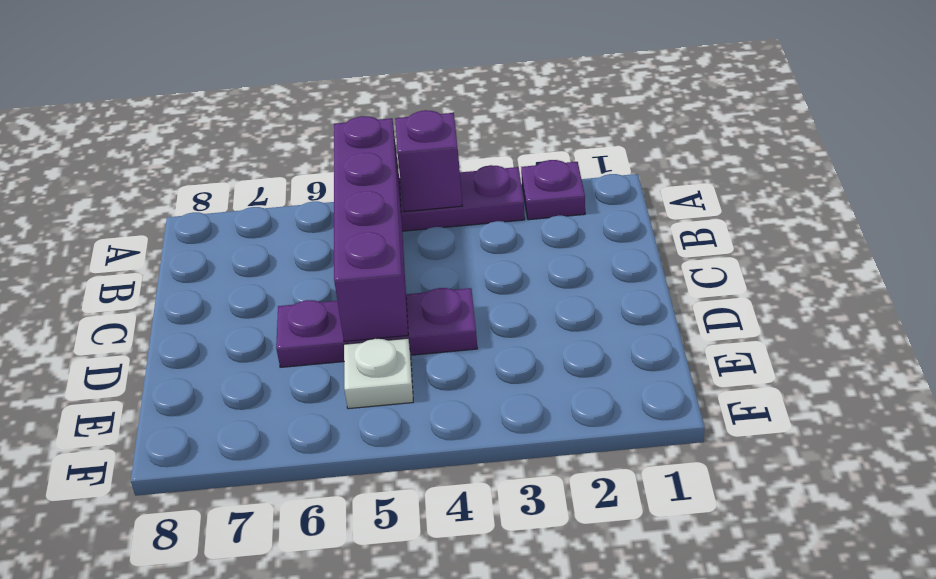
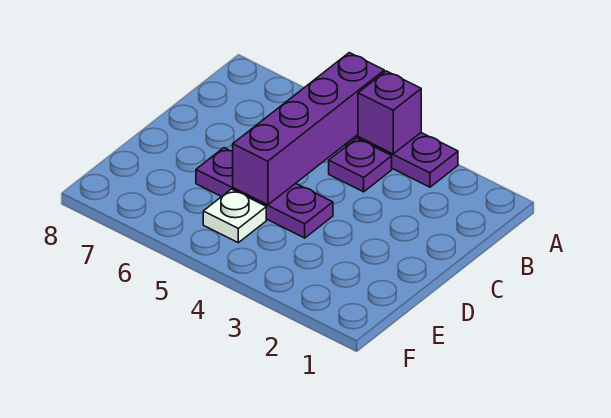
purple 1x1 plate [521,160,585,220] -> purple 1x1 plate moved to [329,138,392,192]

